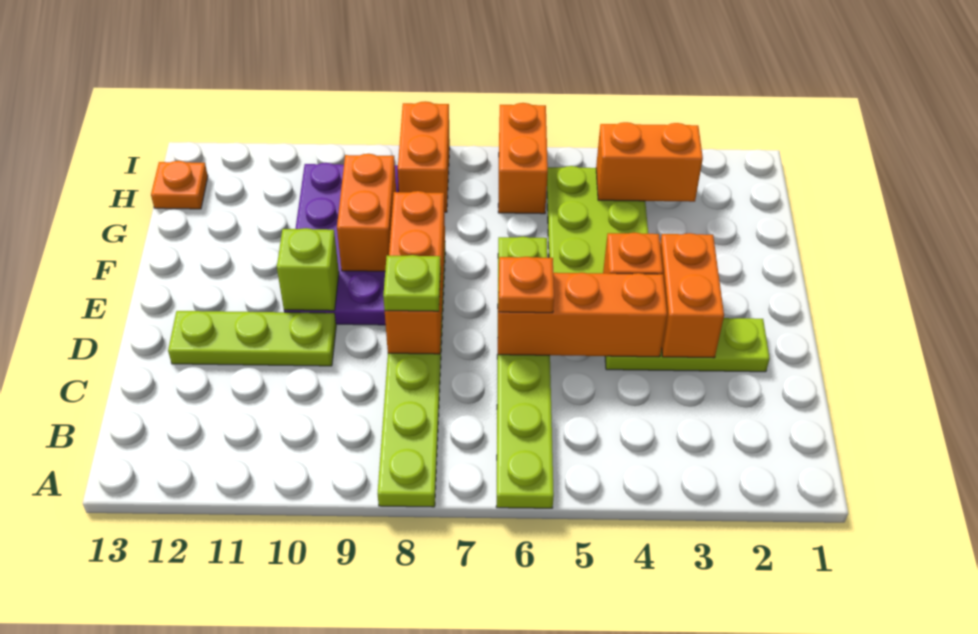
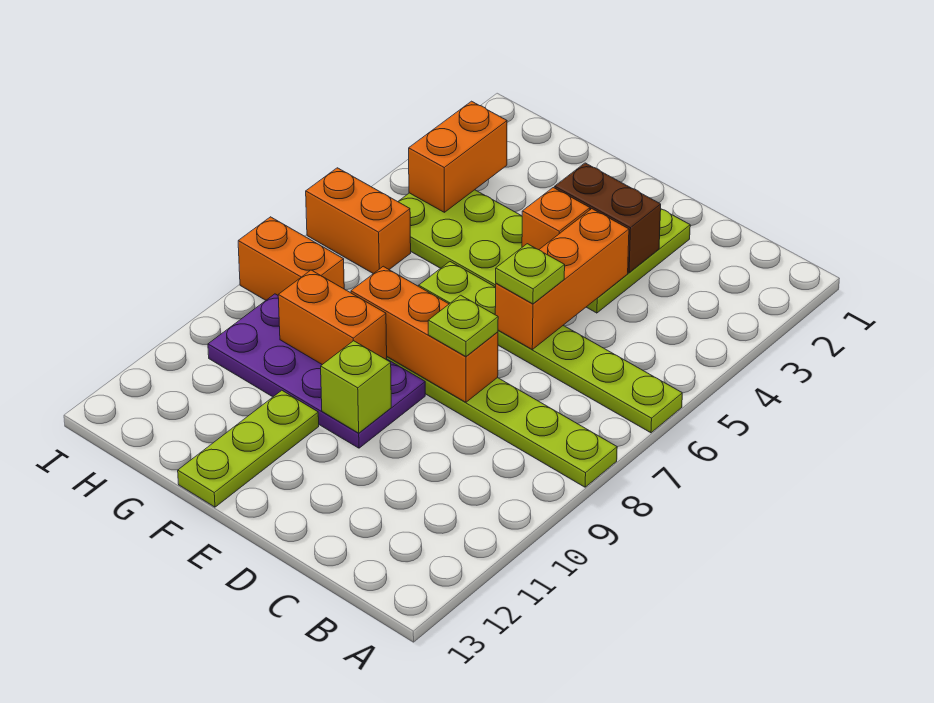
orange 1x2 brick [660,233,724,358] -> brown 1x2 brick [555,163,661,273]
orange 1x1 plate [499,257,554,313] -> lime 1x1 plate [496,244,565,304]
lime 1x3 plate [168,311,336,366] -> lime 1x3 plate moved to [178,390,319,507]
orange 1x1 plate [151,161,208,209] -> none

